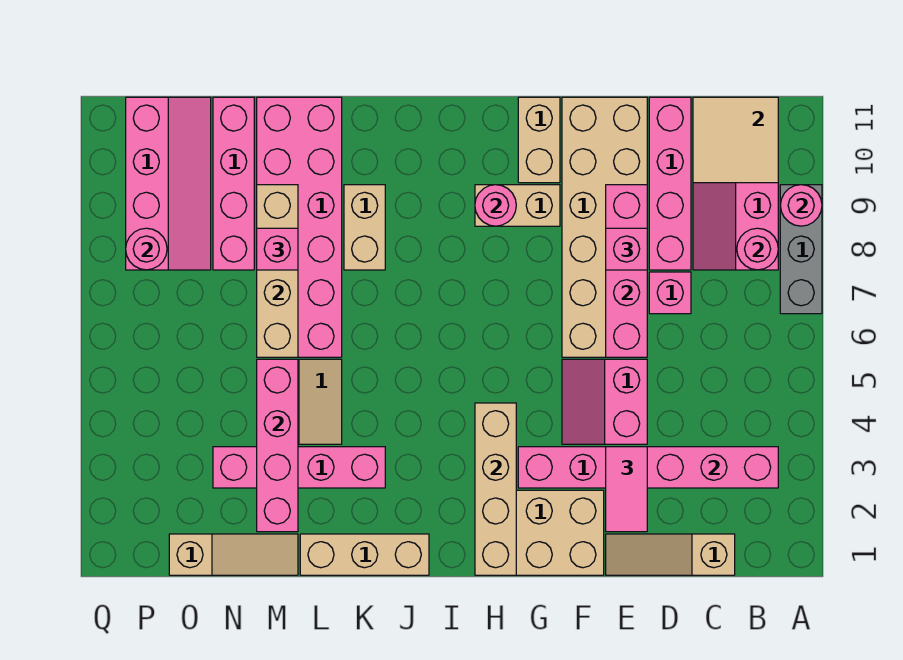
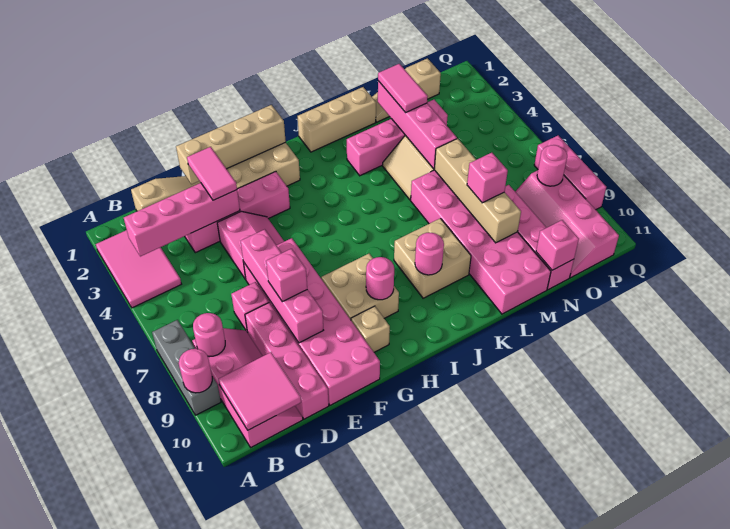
none -> pink 2x3 tile [96,230,181,308]
tan 2x2 tile [693,97,778,183] -> pink 2x2 tile [218,352,301,430]
tan 2x6 brick [562,97,647,357] -> pink 2x6 brick [244,238,380,405]
tan 1x2 brick [475,185,560,226] -> tan 2x2 brick [321,254,399,320]
tan 1x2 brick [518,97,560,183] -> tan 1x1 brick [351,306,390,352]
tan 1x4 brick [475,403,516,575] -> tan 1x4 brick turned to [176,105,286,184]
none -> pink 1x1 round brick [415,233,444,275]
tan 1x2 brick [344,185,385,270] -> tan 2x2 brick [394,218,471,298]
none -> pink 1x2 tile [378,64,428,113]
none -> pink 1x1 brick [536,220,579,270]
none -> pink 1x3 brick [534,135,606,210]

